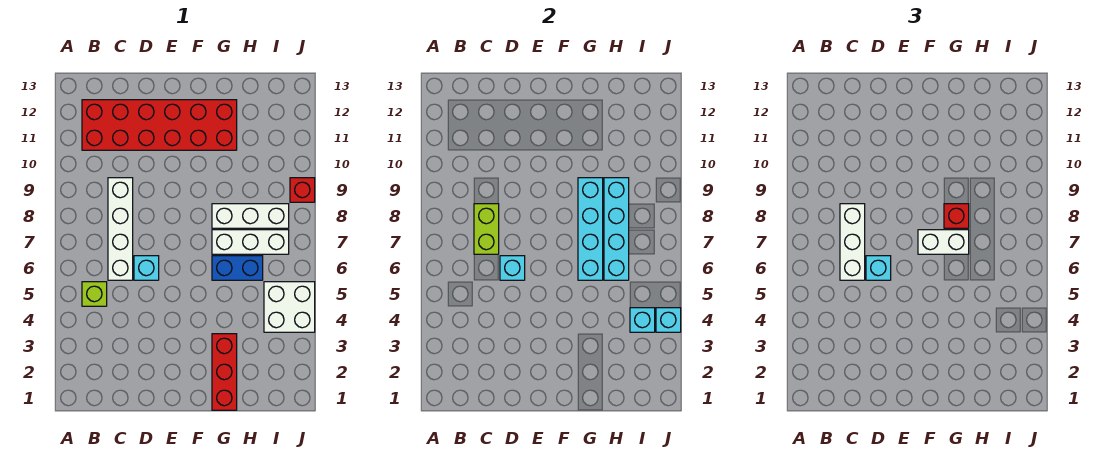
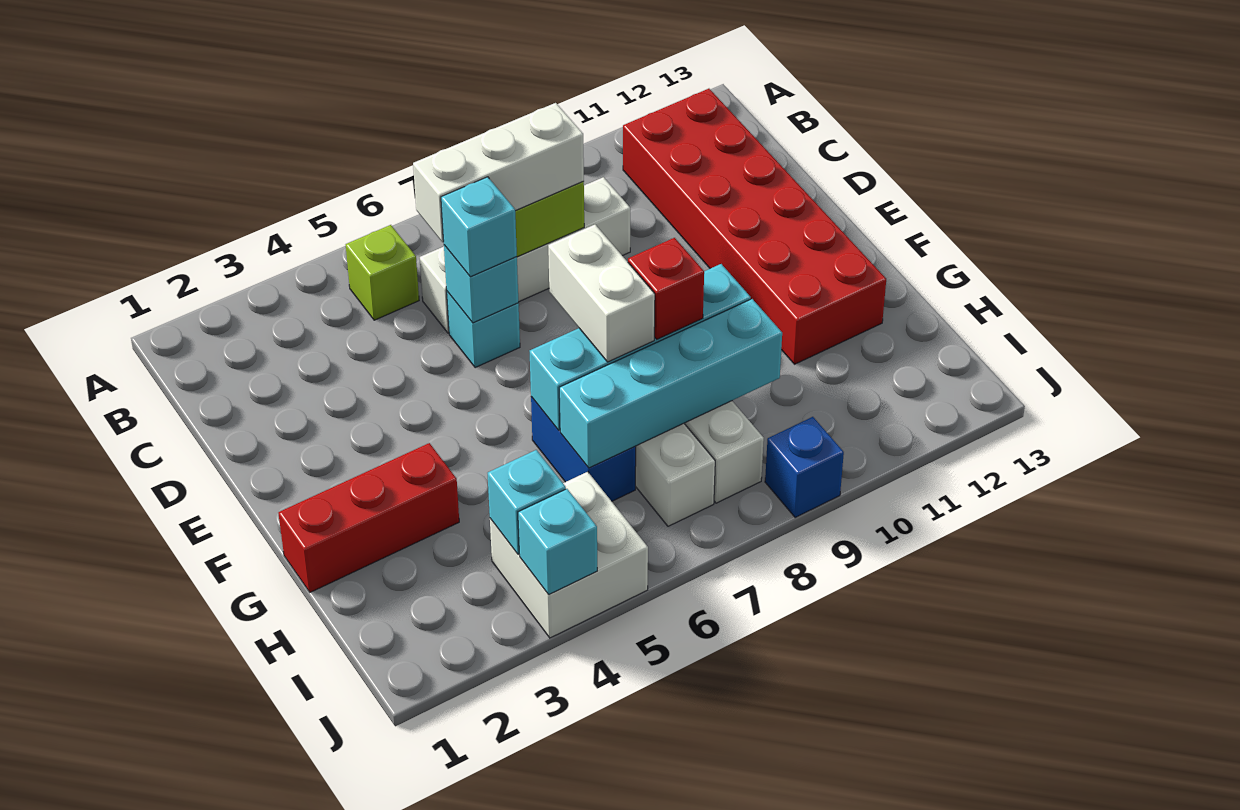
red 1x1 brick [290,178,315,202] -> blue 1x1 brick [765,417,844,517]

